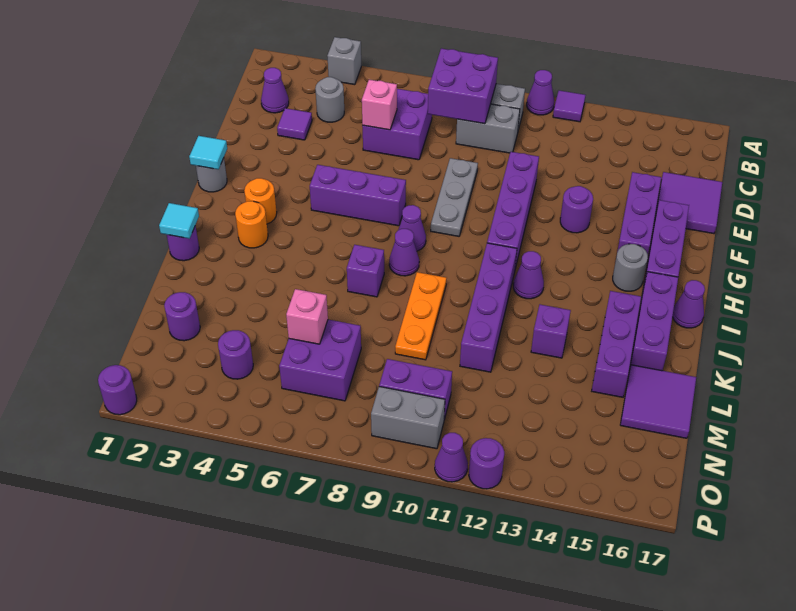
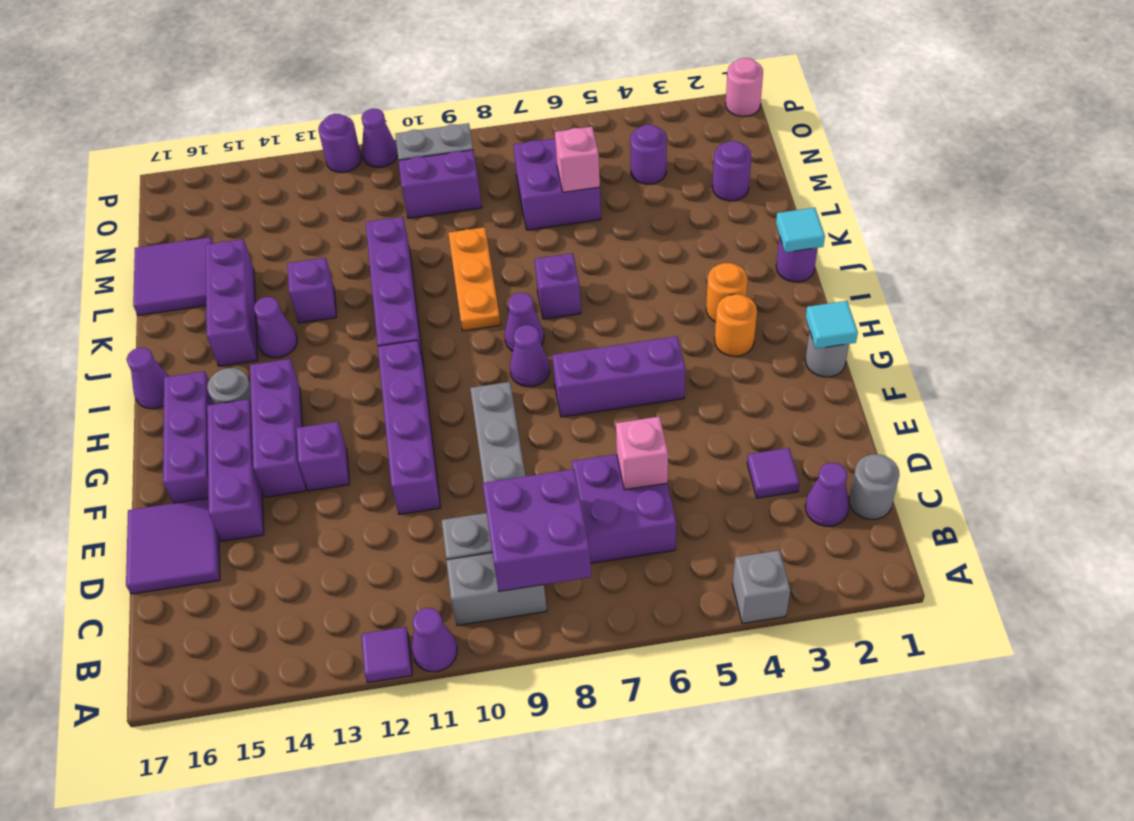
grey 1x1 round brick [315,77,344,122] -> grey 1x1 round brick moved to [849,454,900,519]
purple 1x1 round brick [560,186,593,233] -> purple 1x1 brick [296,422,349,491]
purple 1x1 cone [513,251,544,299] -> purple 1x1 cone moved to [254,297,297,358]
purple 1x3 brick [630,272,678,371] -> purple 1x3 brick moved to [250,359,306,497]
purple 1x1 round brick [98,365,137,415] -> pink 1x1 round brick [726,58,763,117]

